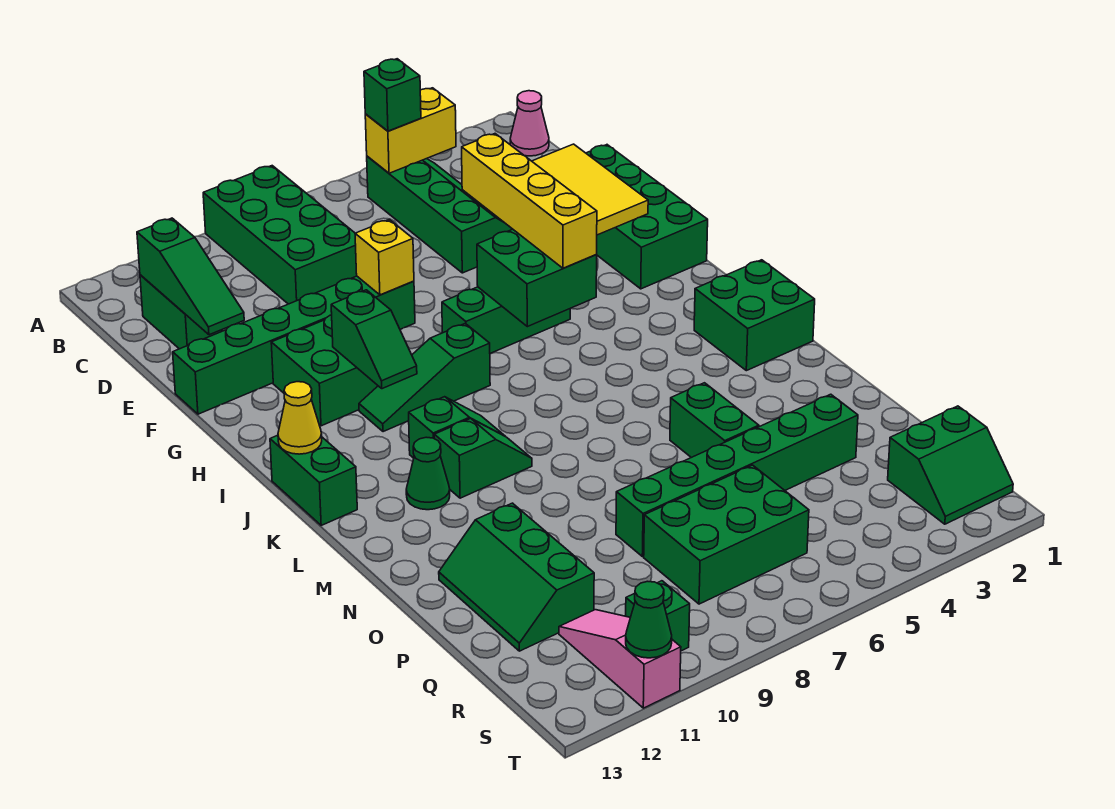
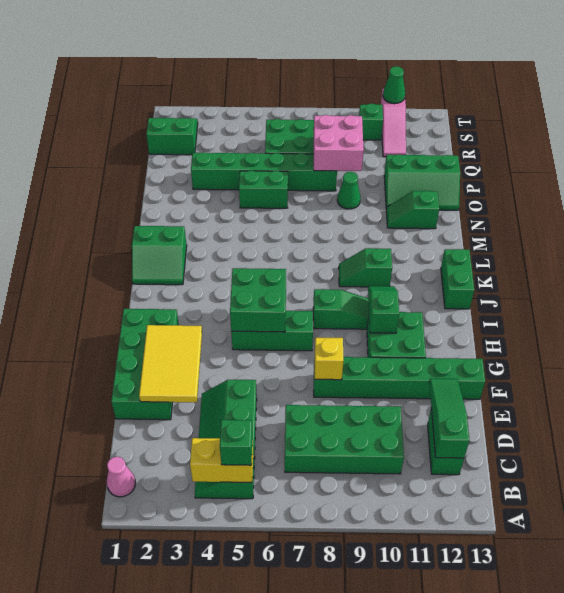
green 2x4 brick [203,166,357,304] -> green 2x4 brick turned to [285,405,404,474]
yellow 1x4 brick [462,134,597,268] -> none
yellow 1x1 cone [278,382,322,454] -> none
green 2x2 brick [694,260,815,371] -> green 2x2 slope [132,226,187,285]
green 1x2 slope [434,418,532,498] -> green 1x2 slope moved to [386,191,439,229]
green 1x1 cone [406,437,450,510] -> green 1x1 cone moved to [337,172,361,209]
green 1x2 brick [670,383,759,458] -> green 1x2 brick turned to [239,171,288,208]
green 2x3 slope [439,503,594,651] -> green 2x3 slope turned to [384,154,460,210]
none -> pink 2x2 brick [314,115,364,171]

